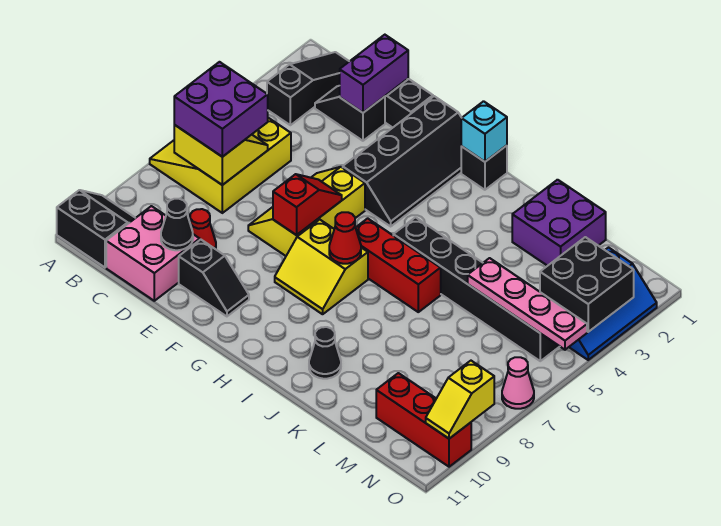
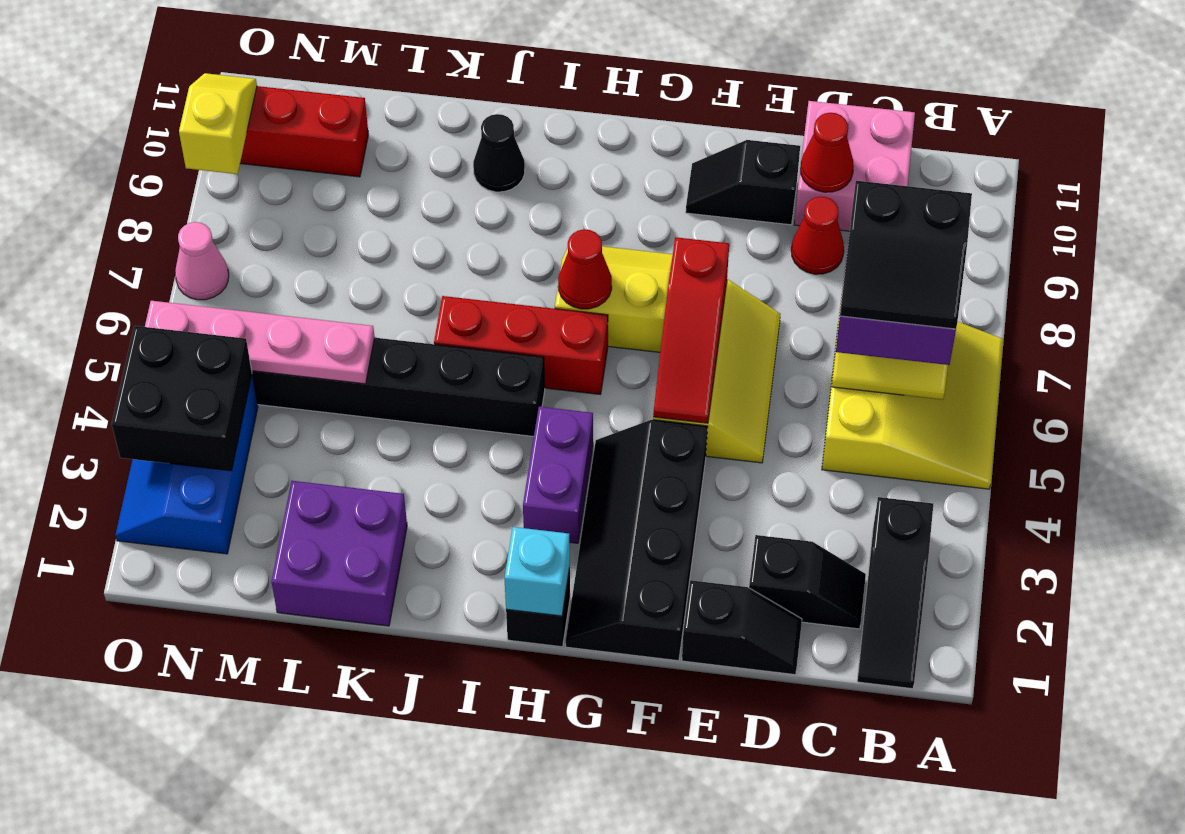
black 2x2 slope [57,190,135,267] -> black 2x2 slope moved to [840,181,972,329]
purple 1x2 brick [340,35,408,113] -> purple 1x2 brick moved to [523,407,593,543]
black 1x1 cone [161,199,193,250] -> red 1x1 cone [800,113,854,192]
red 1x2 slope [273,174,342,235] -> red 1x3 slope [653,237,729,423]

